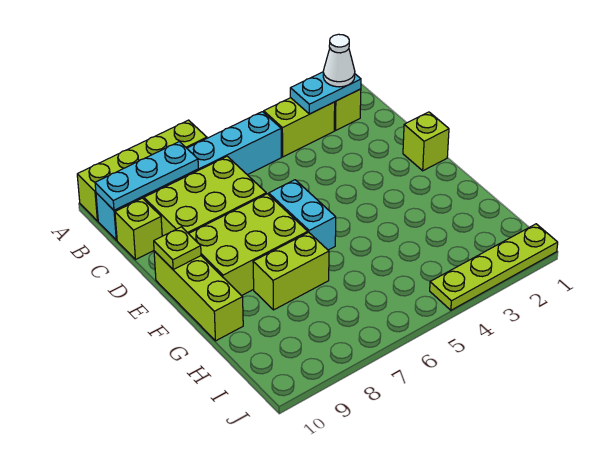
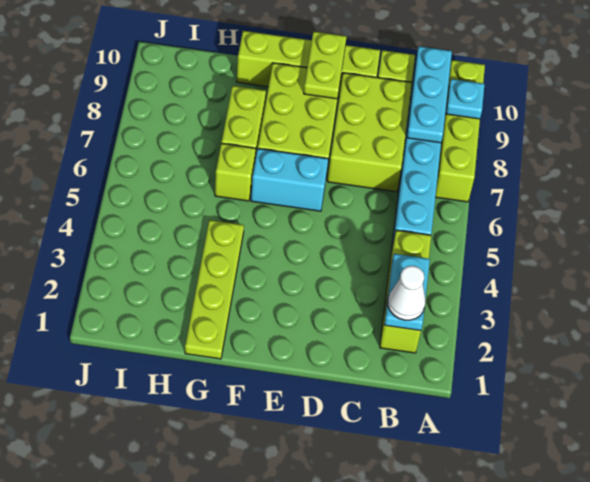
none -> cyan 1x1 plate [446,79,484,119]
lime 1x1 brick [403,112,449,171] -> lime 1x1 brick moved to [215,143,256,201]
lime 1x3 brick [154,251,243,341] -> lime 1x4 brick [237,31,380,97]
lime 1x1 plate [154,227,201,269] -> lime 1x2 plate [304,32,347,99]
lime 1x4 plate [430,224,558,310] -> lime 1x4 plate moved to [185,220,244,359]

